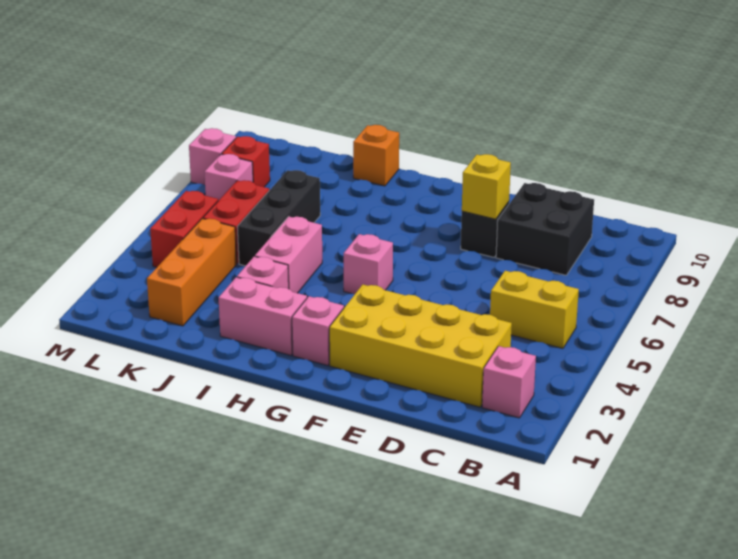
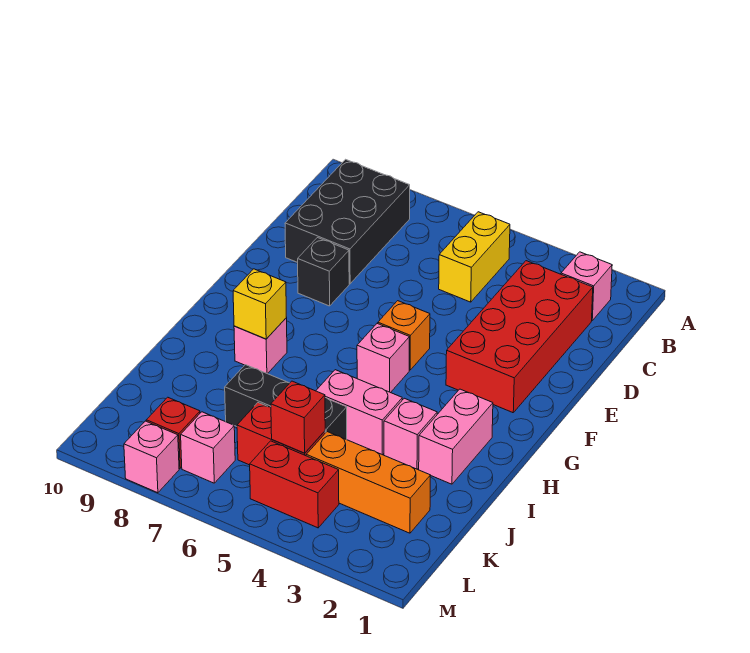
yellow 2x4 brick [329,285,512,407] -> red 2x4 brick [446,261,593,413]
black 2x2 brick [496,183,594,275] -> black 2x3 brick [285,159,410,284]
yellow 1x1 brick [462,154,511,219] -> yellow 1x1 brick moved to [233,269,286,339]
pink 1x1 brick [292,296,344,366] -> pink 1x1 brick moved to [234,318,287,374]
orange 1x1 brick [353,125,399,186] -> orange 1x1 brick moved to [378,301,430,370]
none -> red 1x1 brick [271,381,325,453]

